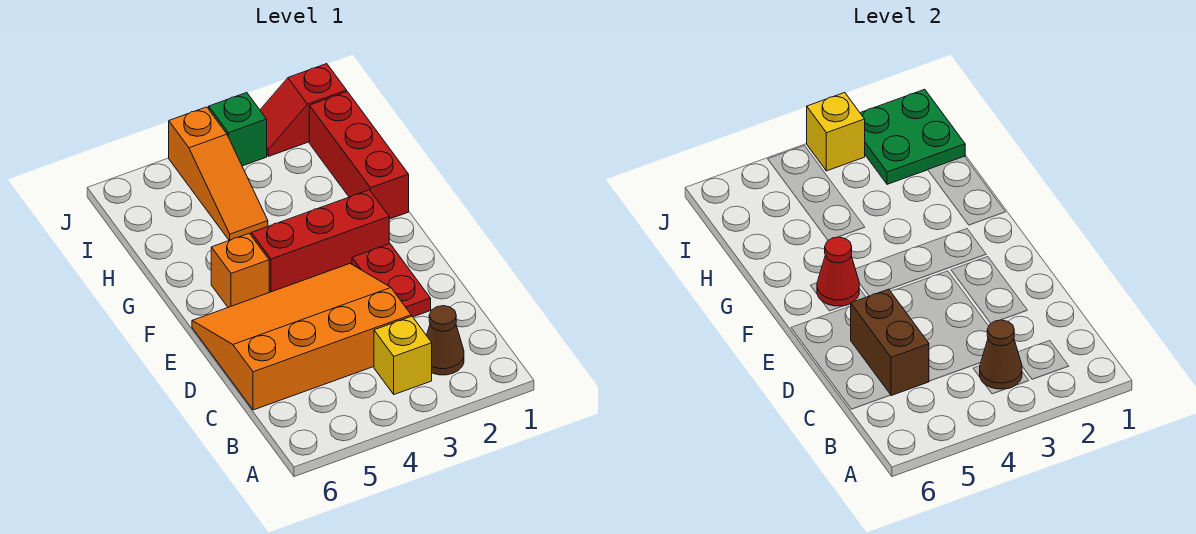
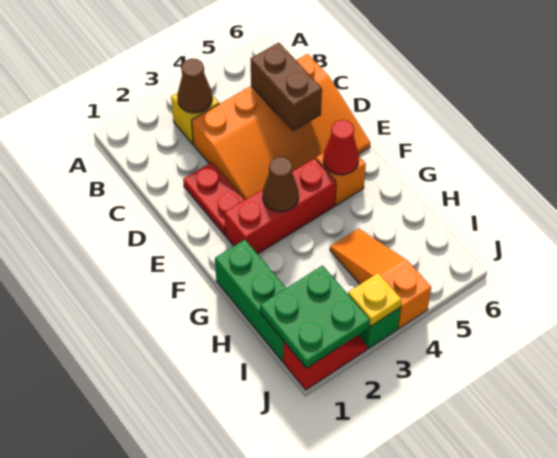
brown 1x1 cone [427,306,464,375] -> brown 1x1 cone moved to [263,157,299,212]
red 1x3 brick [309,92,409,219] -> green 1x3 brick [215,240,286,362]
yellow 1x1 brick [807,93,865,171] -> yellow 1x1 plate [348,273,402,326]

